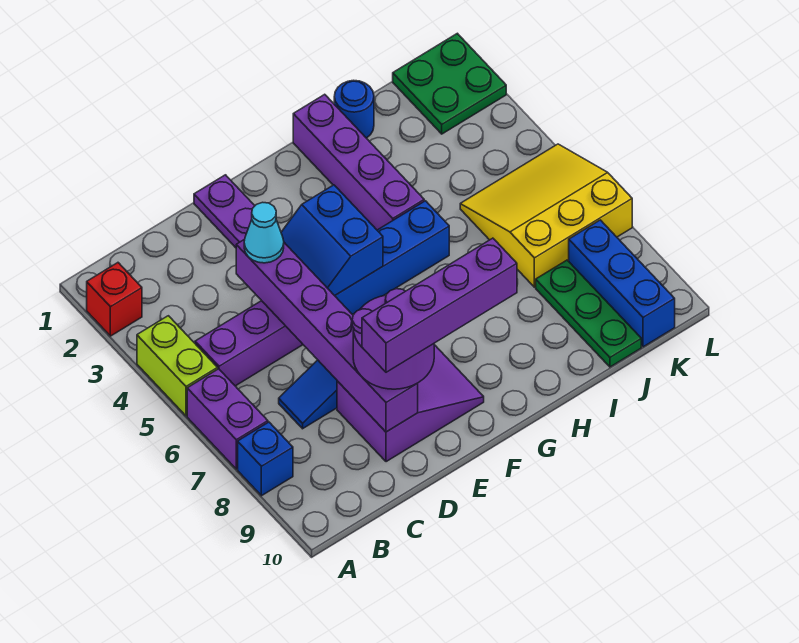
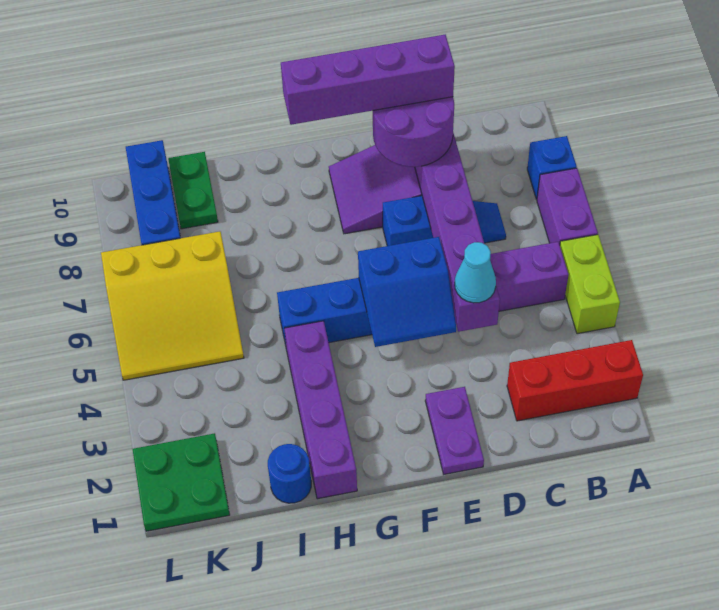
red 1x1 brick [87,263,142,336] -> red 1x3 brick [507,340,643,421]
blue 2x2 slope [281,185,383,296] -> blue 2x2 slope turned to [358,237,456,347]
green 1x3 plate [536,260,641,367] -> green 1x2 plate [168,152,218,229]

